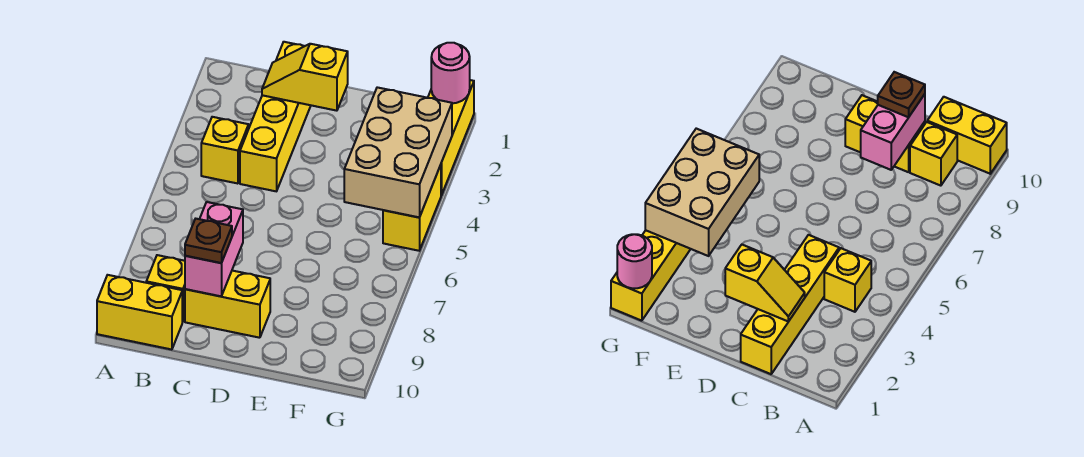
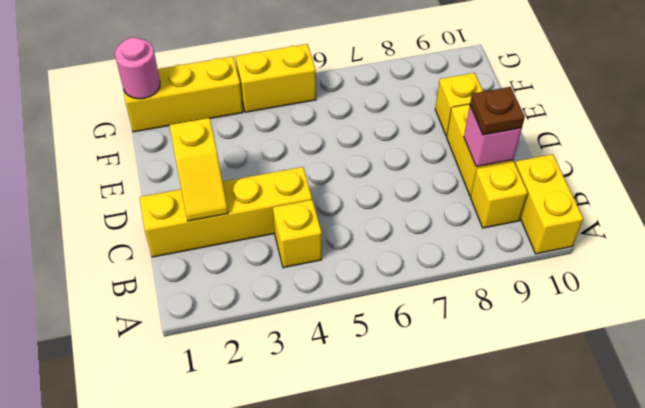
pink 1x2 brick [185,202,243,296] -> pink 1x1 brick [464,106,522,167]
none -> yellow 1x1 brick [435,73,483,136]
tan 2x3 brick [344,87,452,217] -> none

